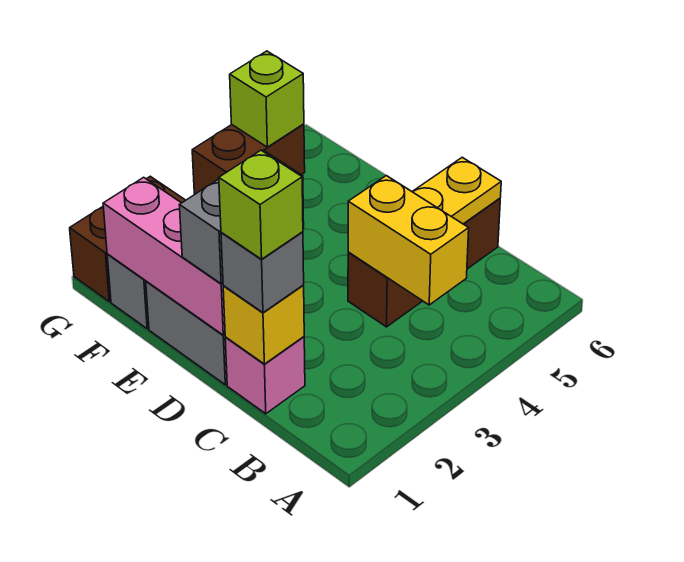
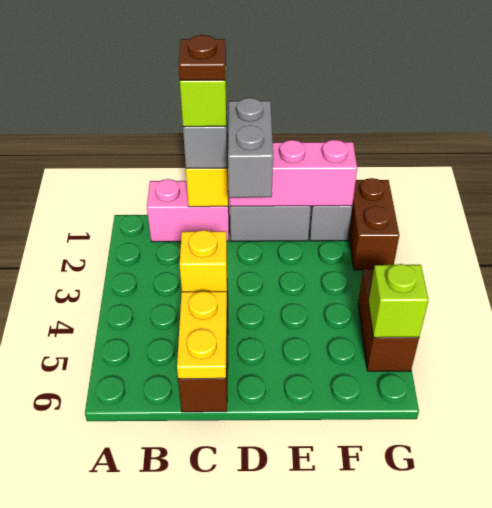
yellow 1x2 brick [348,176,469,305] -> yellow 1x1 brick [180,230,227,292]
pink 1x1 brick [225,337,305,414] -> pink 1x2 brick [147,179,229,242]
none -> brown 1x1 plate [179,35,226,80]

